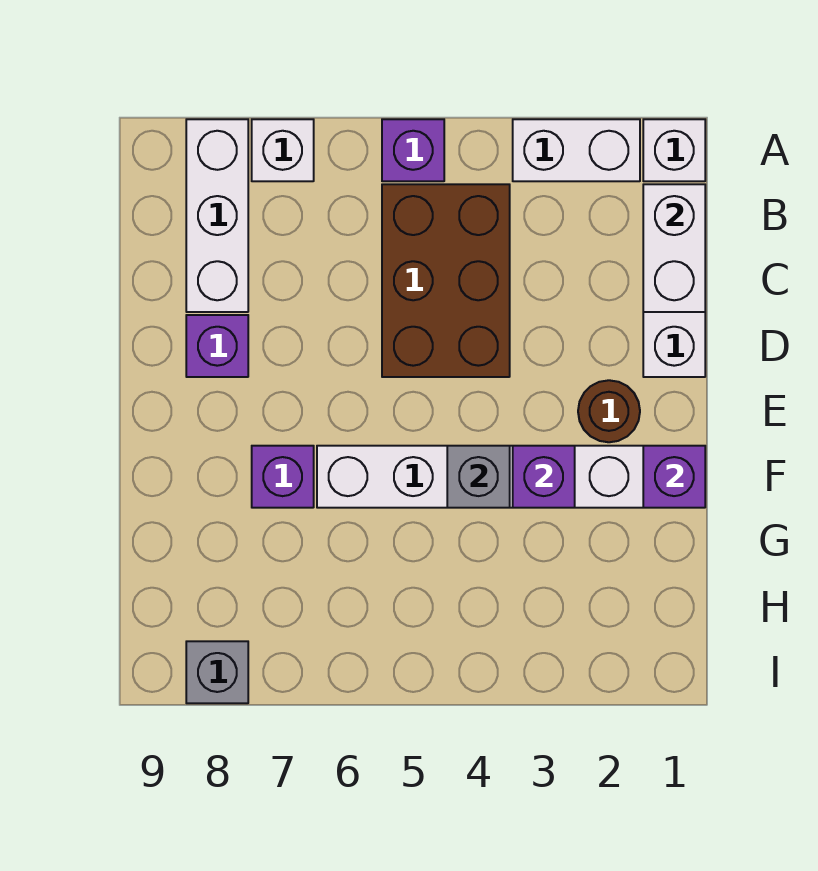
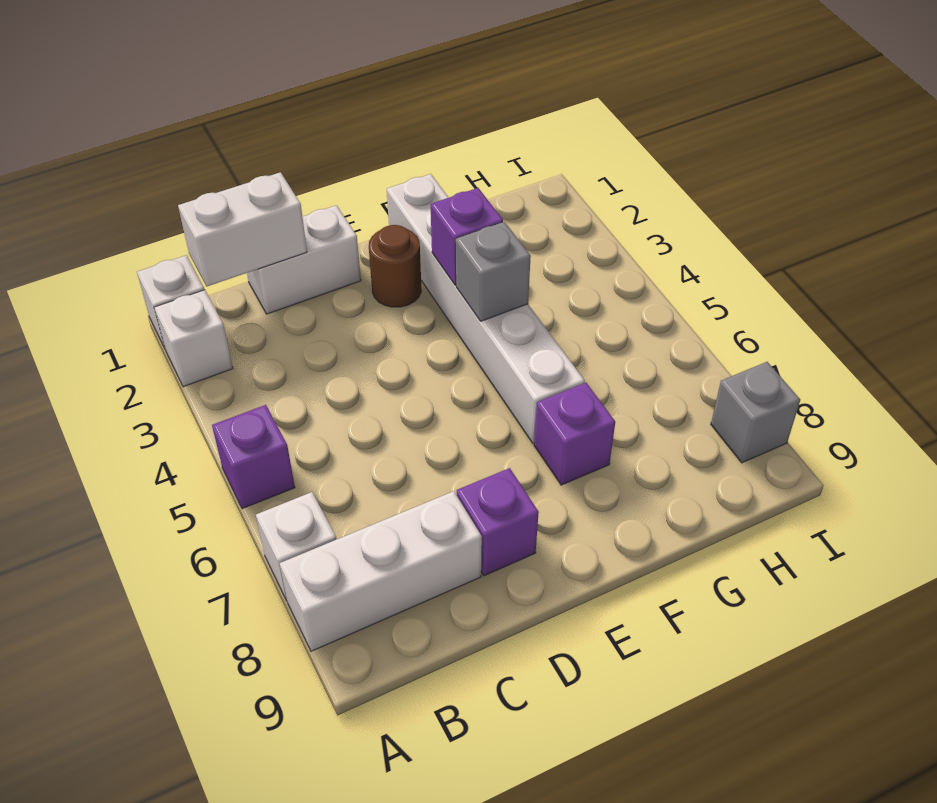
white 1x2 brick [513,119,640,181] -> white 1x1 brick [154,290,233,387]
brown 2x3 brick [382,184,510,377] -> none
purple 1x1 brick [643,446,705,508] -> none

